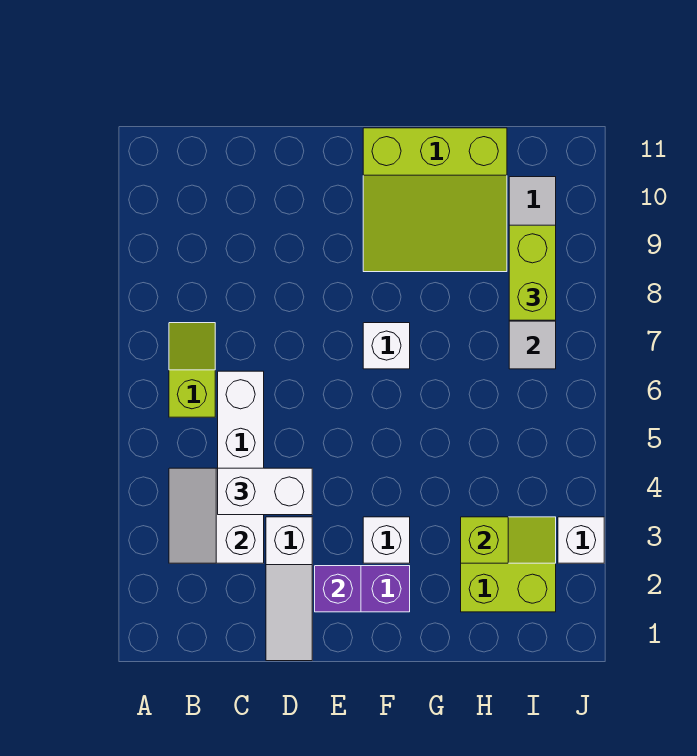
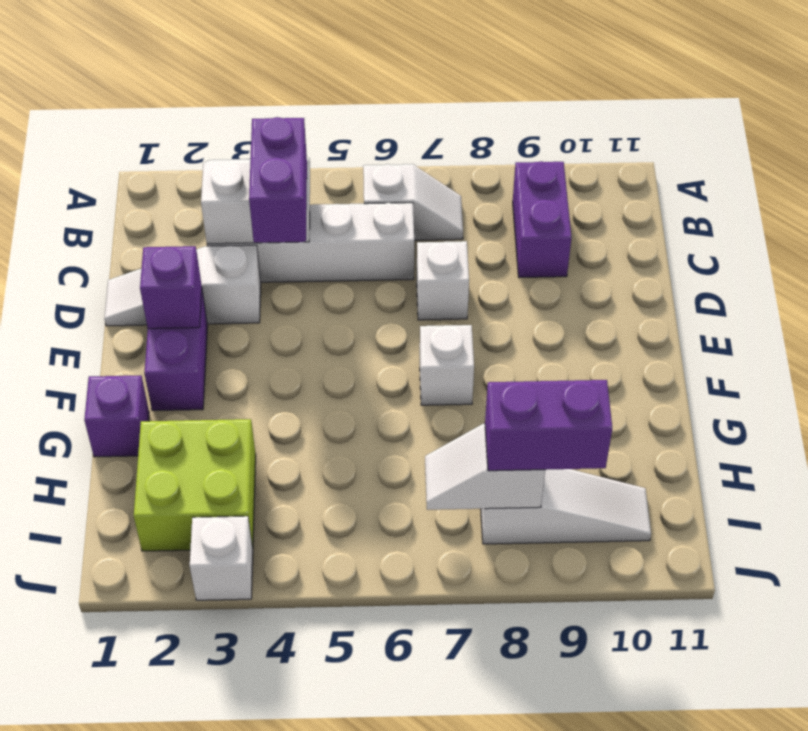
lime 1x2 slope [169,323,215,417] -> white 1x2 slope [363,164,463,240]
none -> purple 1x2 brick [513,161,572,278]
white 1x2 brick [218,468,312,515] -> purple 1x2 brick [249,117,307,243]
white 1x1 brick [363,517,410,563] -> white 1x1 brick moved to [417,241,469,320]
lime 3x3 slope [363,128,507,272] -> none
none -> purple 1x1 brick [84,375,149,457]
lime 1x2 slope [461,517,556,563] -> none
lime 1x2 brick [509,225,556,320] -> purple 1x2 brick [485,380,612,471]

